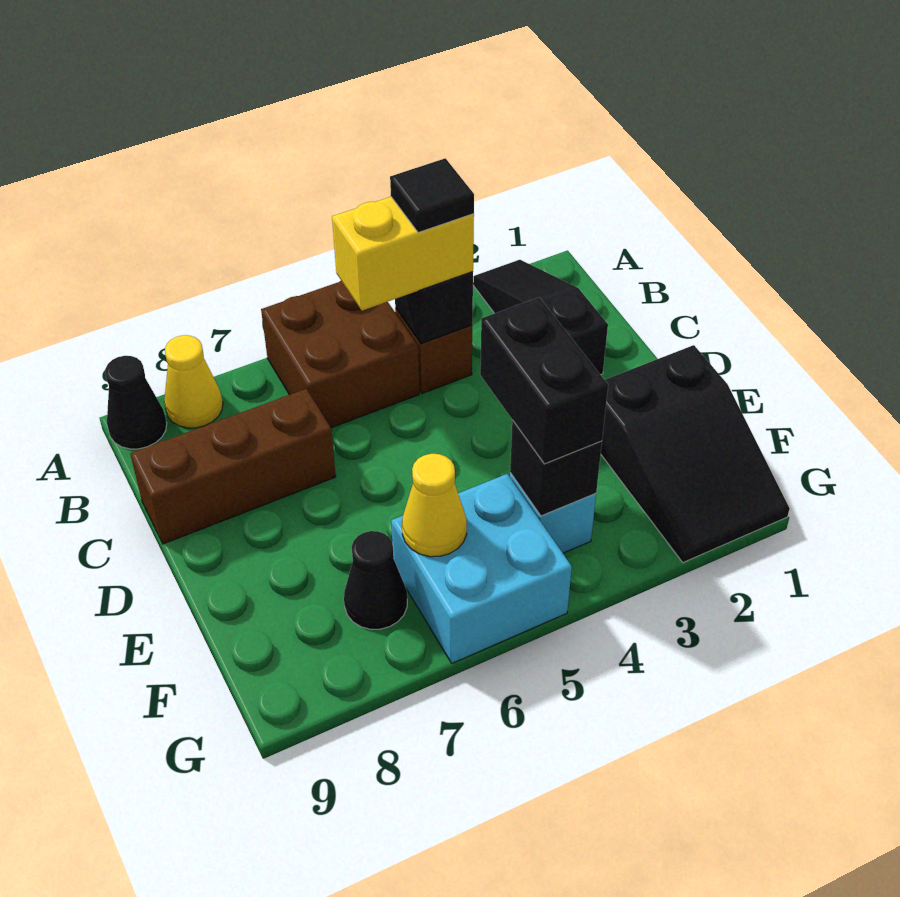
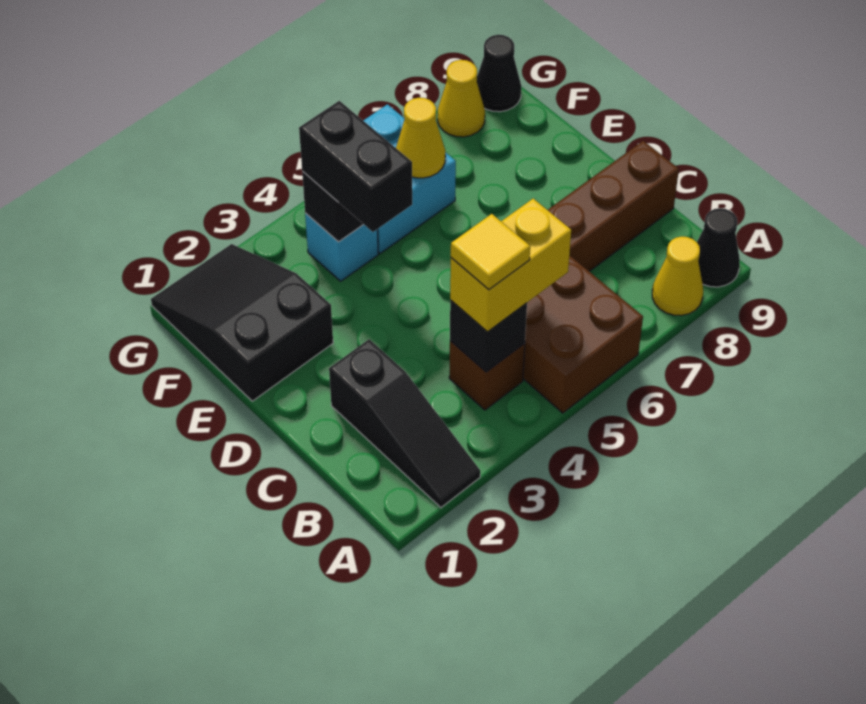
black 1x1 tile [390,158,474,233] -> yellow 1x1 tile [451,214,530,290]
black 1x1 cone [344,531,407,629] -> black 1x1 cone moved to [477,35,521,112]
none -> yellow 1x1 cone [438,60,485,137]

